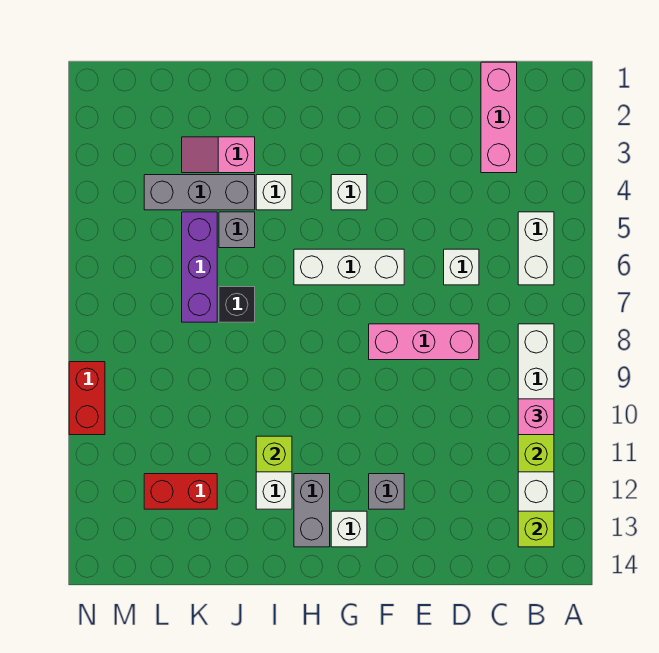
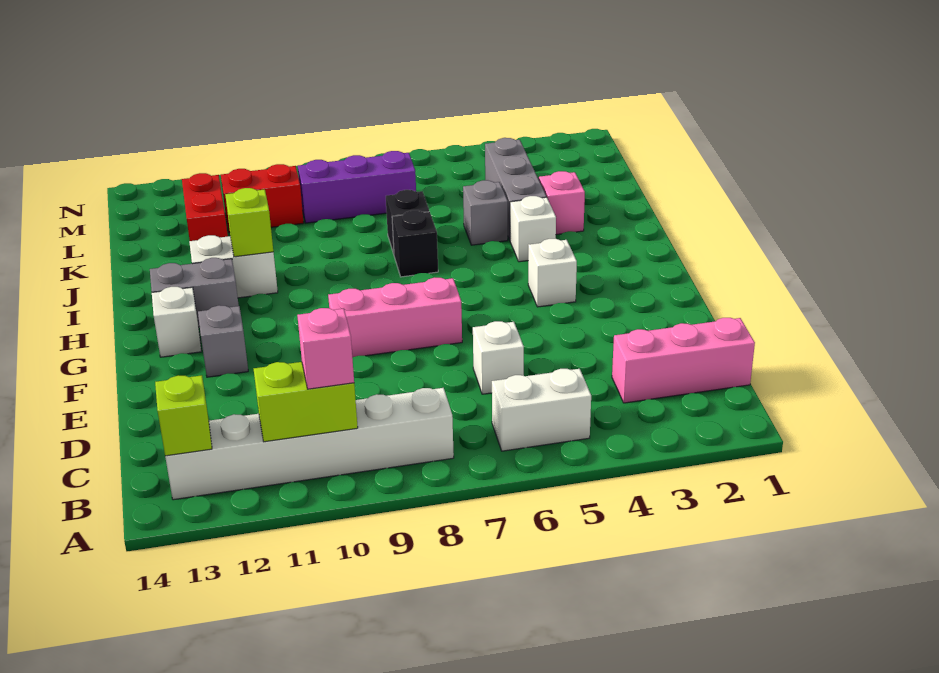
pink 1x3 brick [369,324,479,360] -> pink 1x3 brick turned to [328,277,462,358]
white 1x3 brick [294,249,404,285] -> none
none -> black 1x1 brick [392,210,438,277]
purple 1x3 brick [182,212,217,322] -> purple 1x3 brick moved to [298,151,416,223]
red 1x2 brick [69,362,105,435] -> red 1x2 brick moved to [221,164,304,233]

